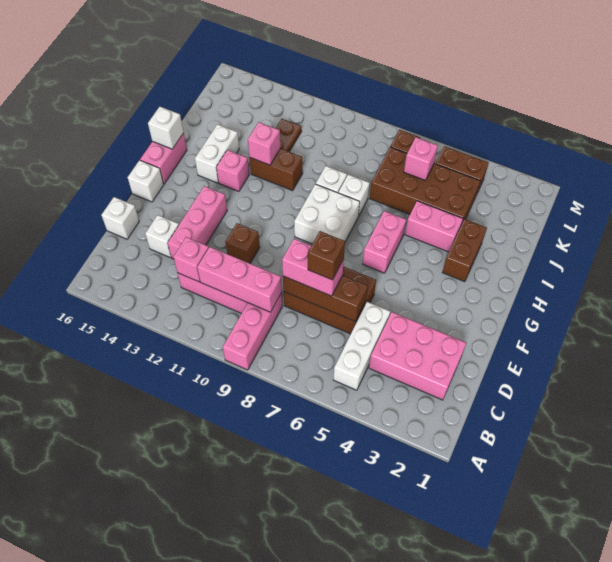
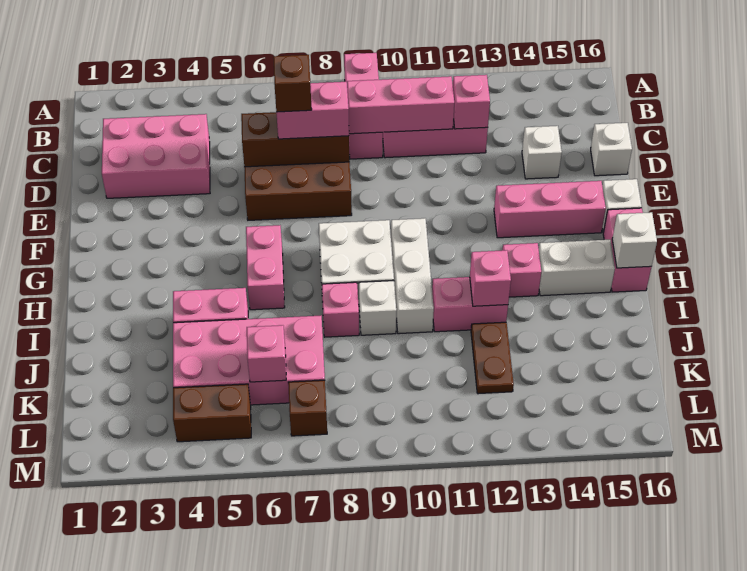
white 1x3 brick [333,302,390,390] -> white 1x3 brick moved to [391,218,434,334]
pink 1x3 brick [168,186,227,259] -> pink 1x3 brick turned to [494,181,606,238]
brown 1x1 brick [225,223,260,263] -> none
brown 1x2 brick [442,219,487,282] -> none
white 1x2 brick [195,124,239,183] -> white 1x2 brick turned to [539,240,615,296]
white 1x1 brick [338,175,370,216] -> pink 1x1 brick [322,282,359,337]
brown 1x2 brick [249,148,303,191] -> pink 1x2 brick [432,277,508,332]
brown 2x4 brick [369,147,480,223] -> pink 2x4 brick [173,316,325,405]

